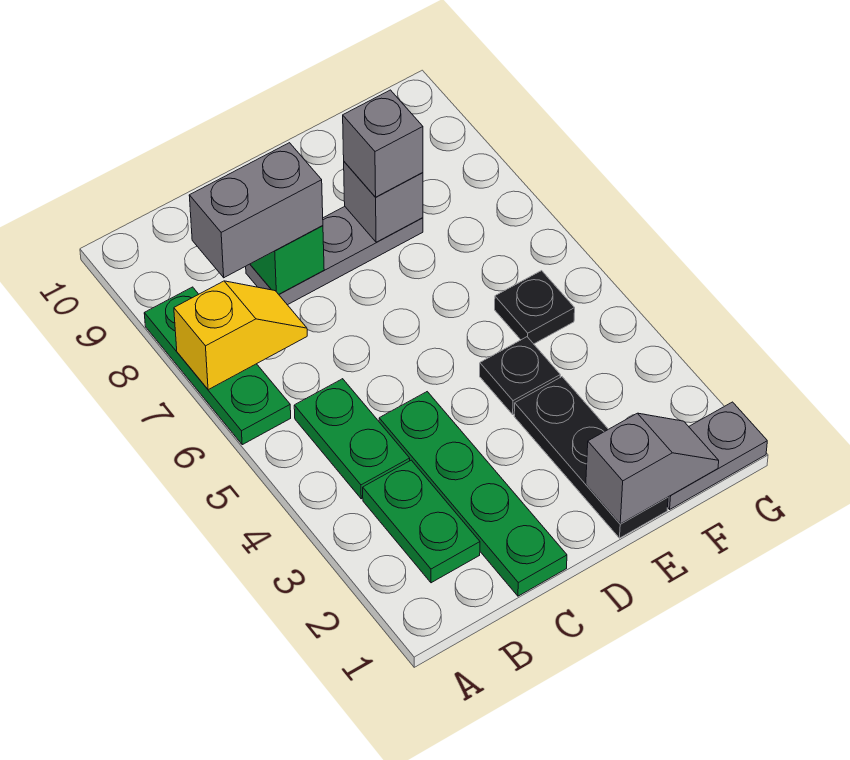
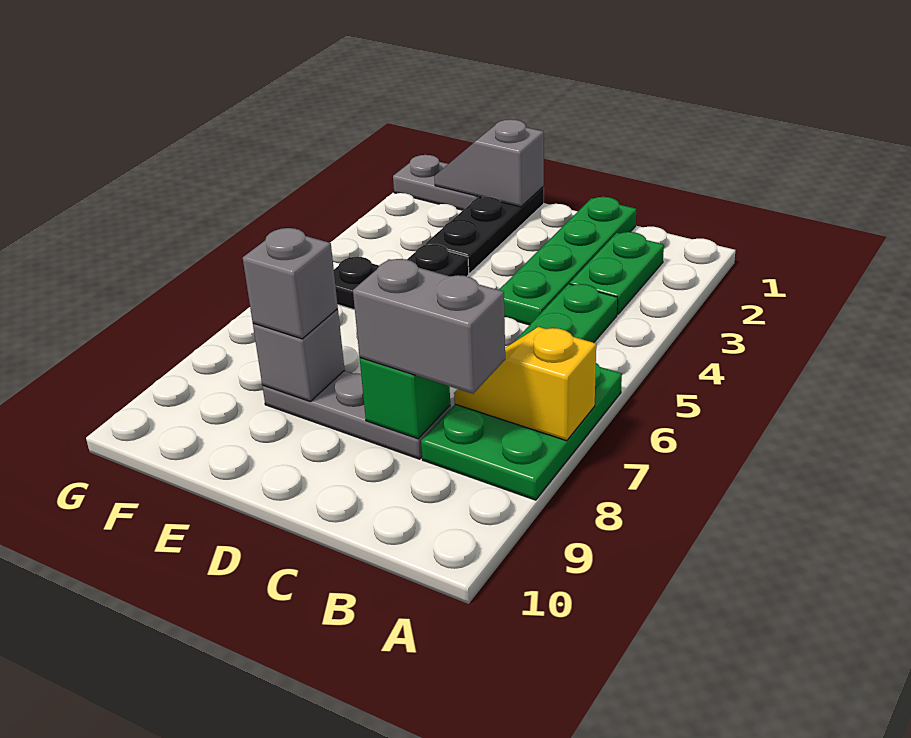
green 1x3 plate [144,287,291,445] -> green 2x3 plate [421,341,622,500]

